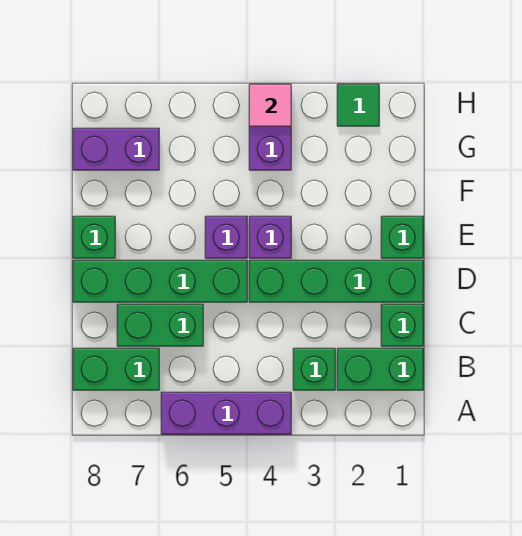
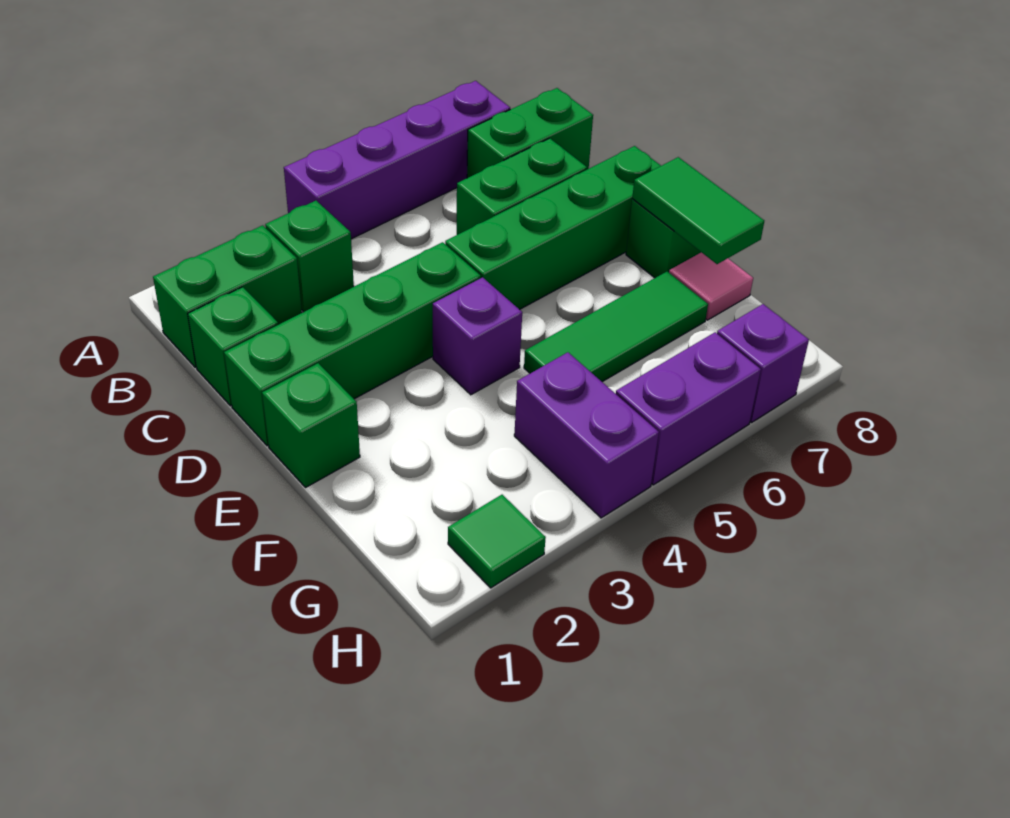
purple 1x3 brick [161,392,291,434] -> purple 1x4 brick [284,81,510,239]
purple 1x1 brick [205,216,247,258] -> purple 1x1 brick moved to [717,304,809,422]
none -> green 1x2 tile [632,157,764,264]
none -> green 1x3 tile [524,272,708,382]
purple 1x2 brick [73,128,159,170] -> purple 1x2 brick moved to [616,332,761,485]
pink 1x1 tile [249,84,291,126] -> pink 1x1 tile moved to [669,252,753,320]

